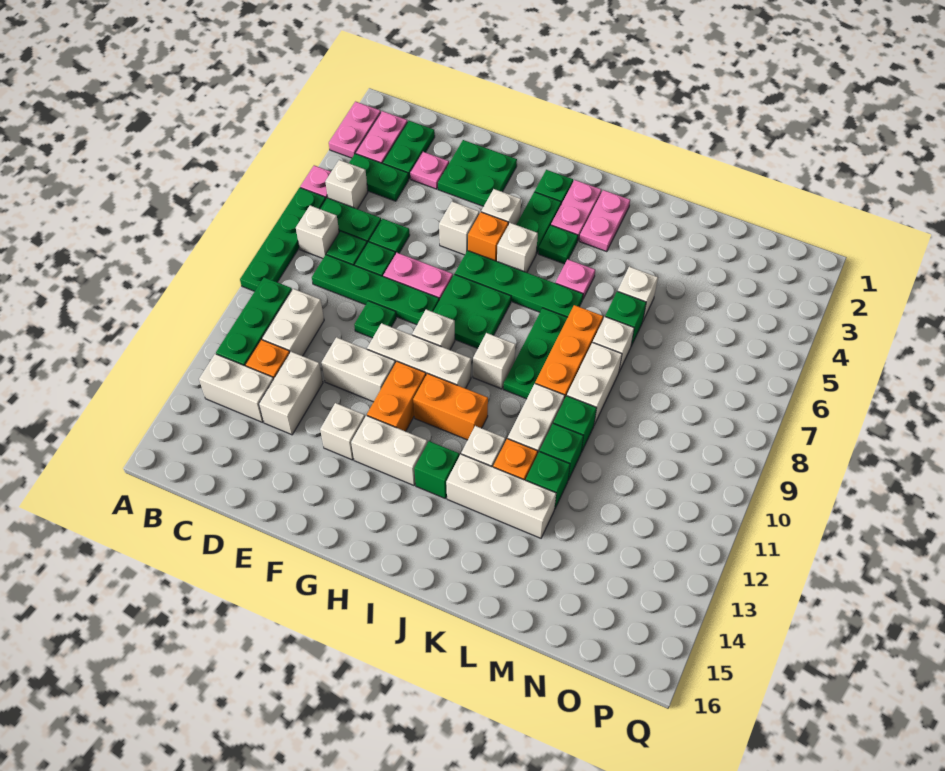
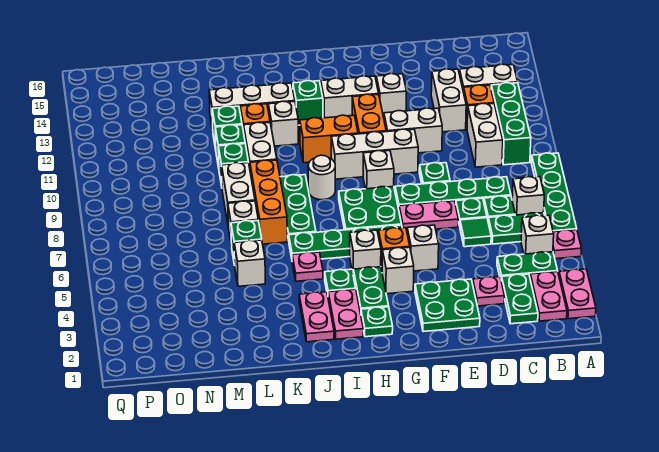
green 1x1 plate [369,219,410,254] -> green 1x1 tile [460,218,491,247]
white 1x1 brick [473,333,516,389] -> white 1x1 round brick [308,155,335,200]

